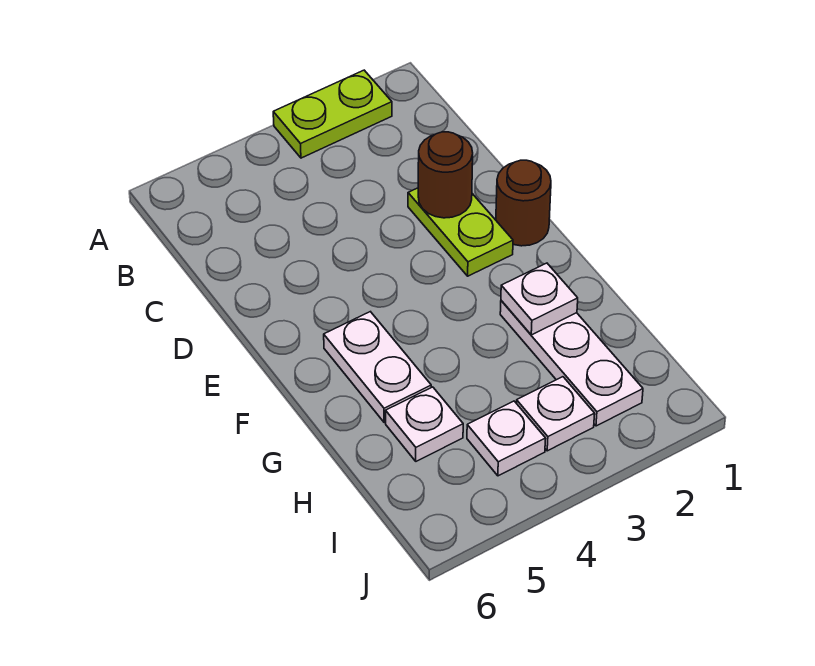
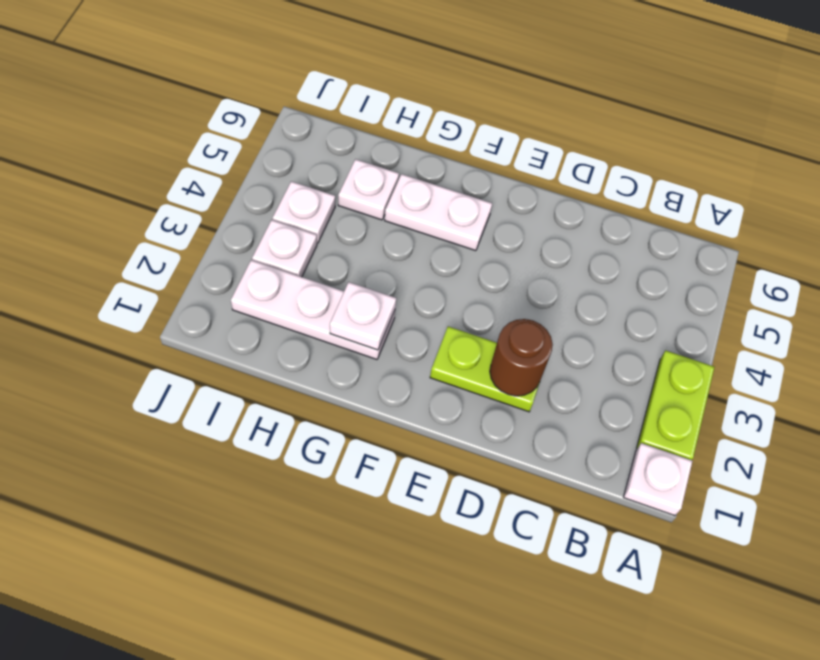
none -> white 1x1 plate [624,443,692,516]
brown 1x1 round brick [496,160,551,246] -> none

